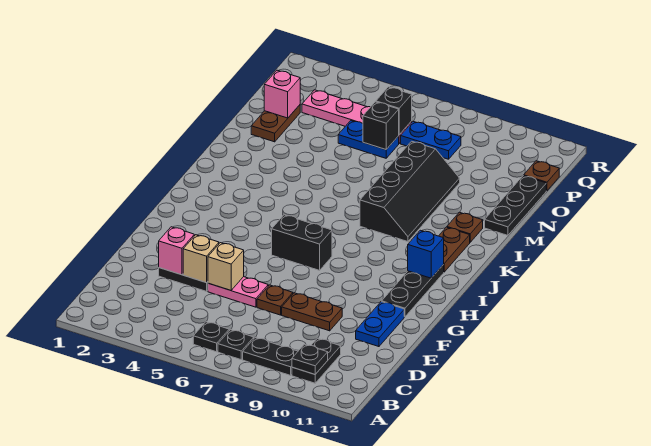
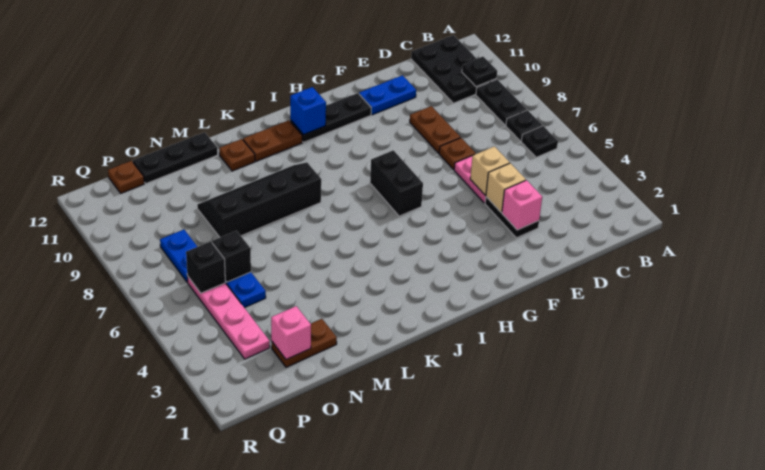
black 1x2 plate [292,338,341,383] -> black 2x3 plate [411,35,496,103]

